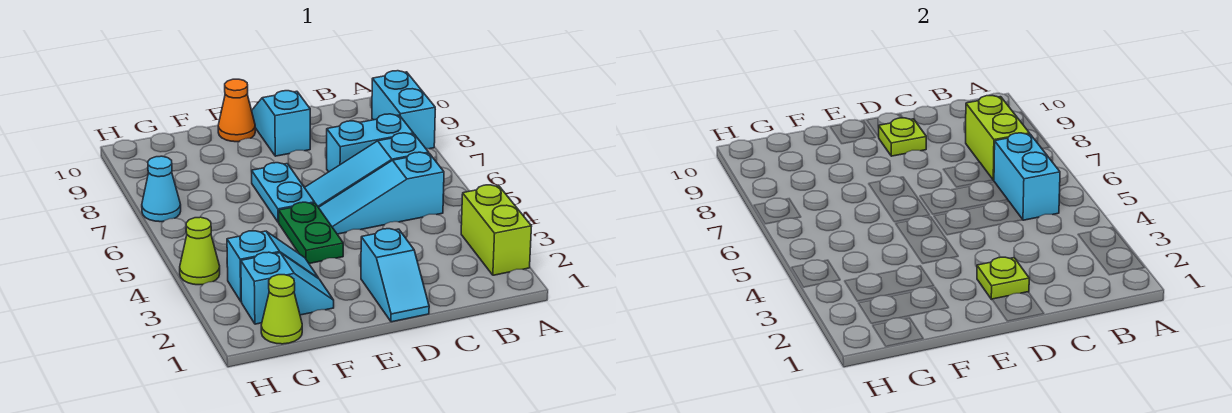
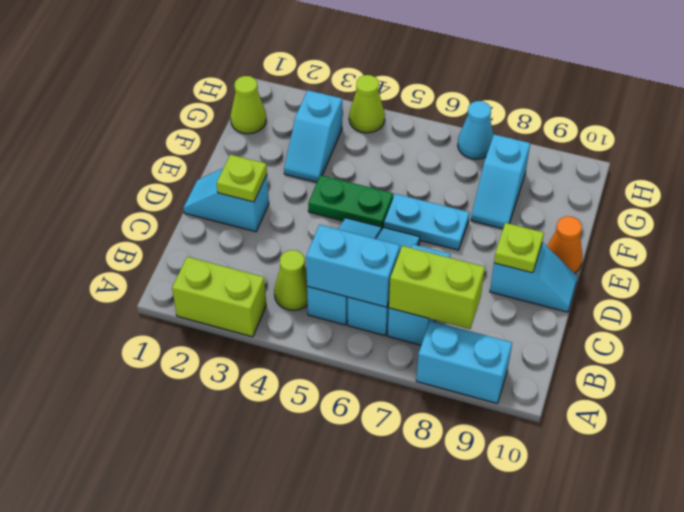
none -> lime 1x1 cone [274,250,308,310]
cyan 1x2 slope [241,252,334,324] -> cyan 1x2 slope moved to [471,134,530,229]

